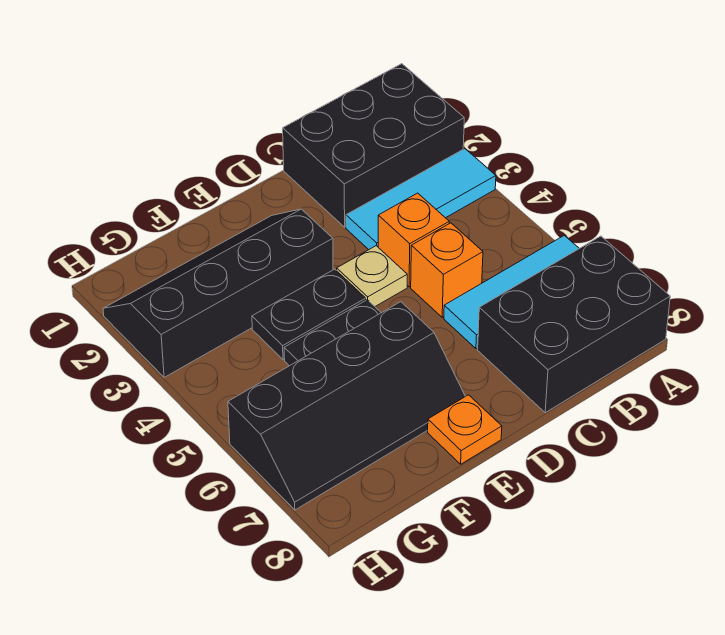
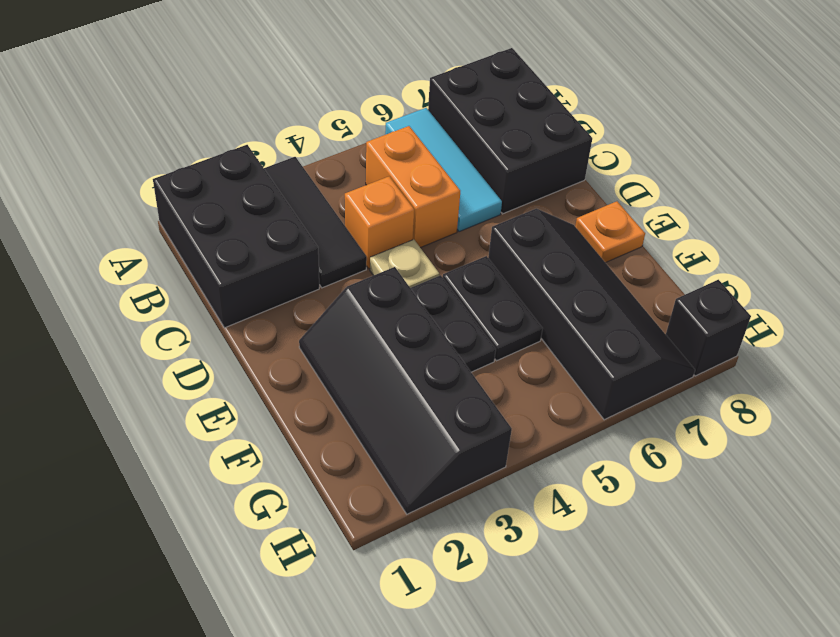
cyan 1x3 tile [346,149,496,250] -> black 1x3 tile [264,157,367,288]
orange 1x1 brick [411,223,483,317] -> orange 1x2 brick [366,126,460,248]
none -> black 1x1 brick [666,280,751,376]

